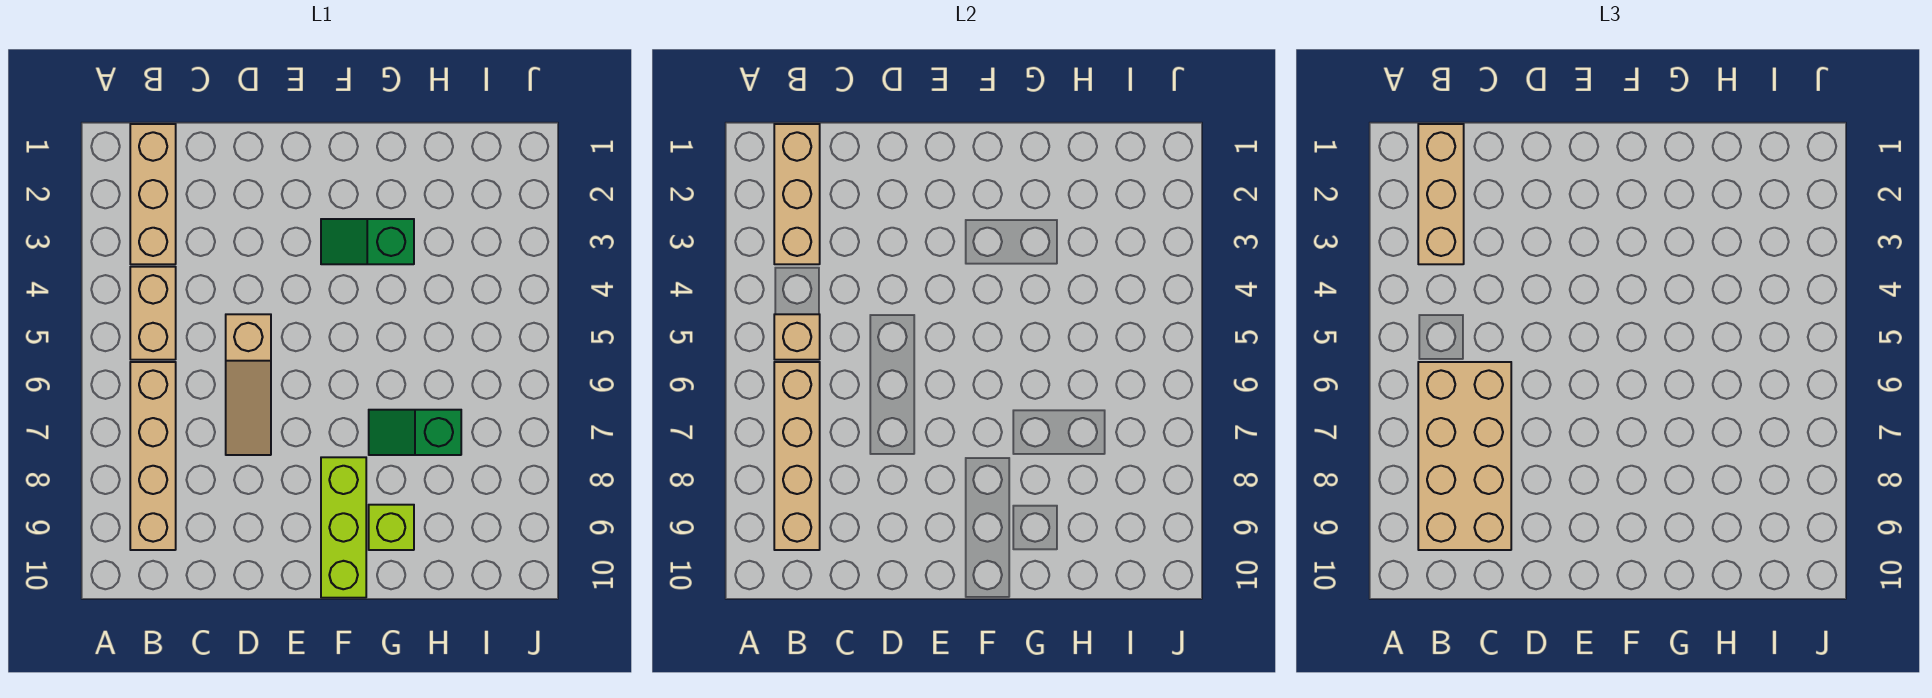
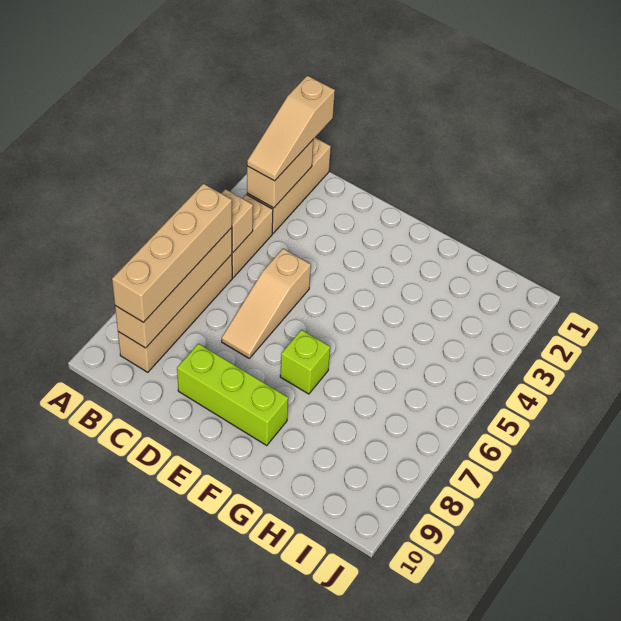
tan 1x3 brick [774,124,820,264] -> tan 1x2 brick [247,140,313,208]
tan 1x3 brick [1418,124,1464,264] -> tan 1x3 slope [247,76,335,181]
tan 2x4 brick [1418,362,1511,550] -> tan 1x4 brick [112,184,232,323]
green 1x2 slope [321,219,414,264] -> none
lime 1x3 brick [321,457,366,598] -> lime 1x3 brick turned to [177,344,288,445]
green 1x2 slope [369,410,461,455] -> none
lime 1x1 brick [369,505,414,550] -> lime 1x1 brick moved to [280,330,330,394]

